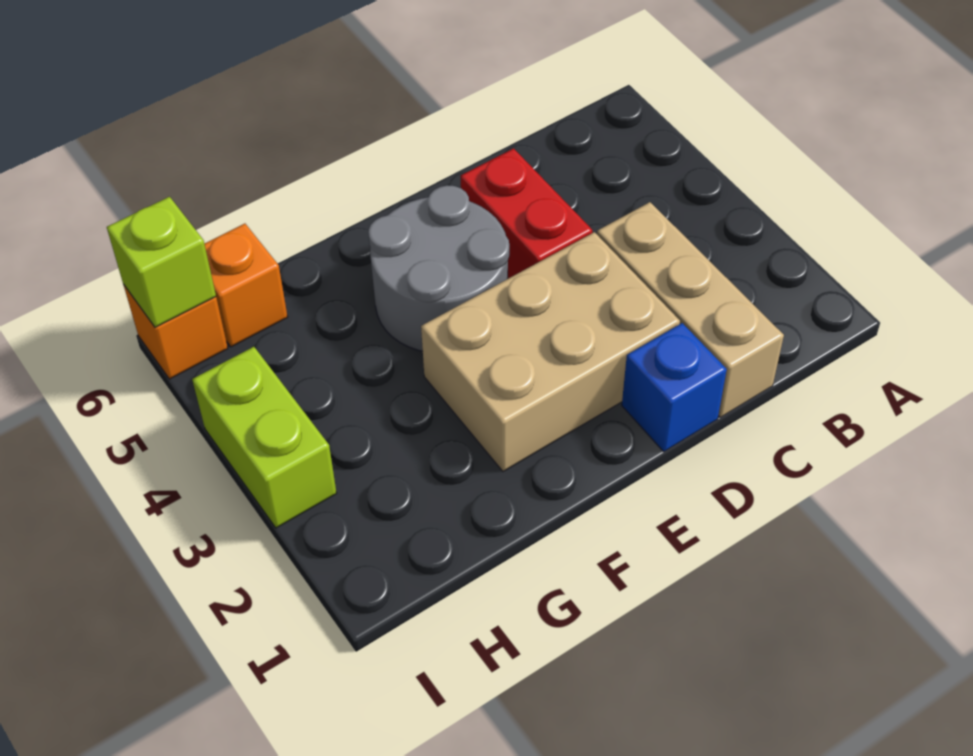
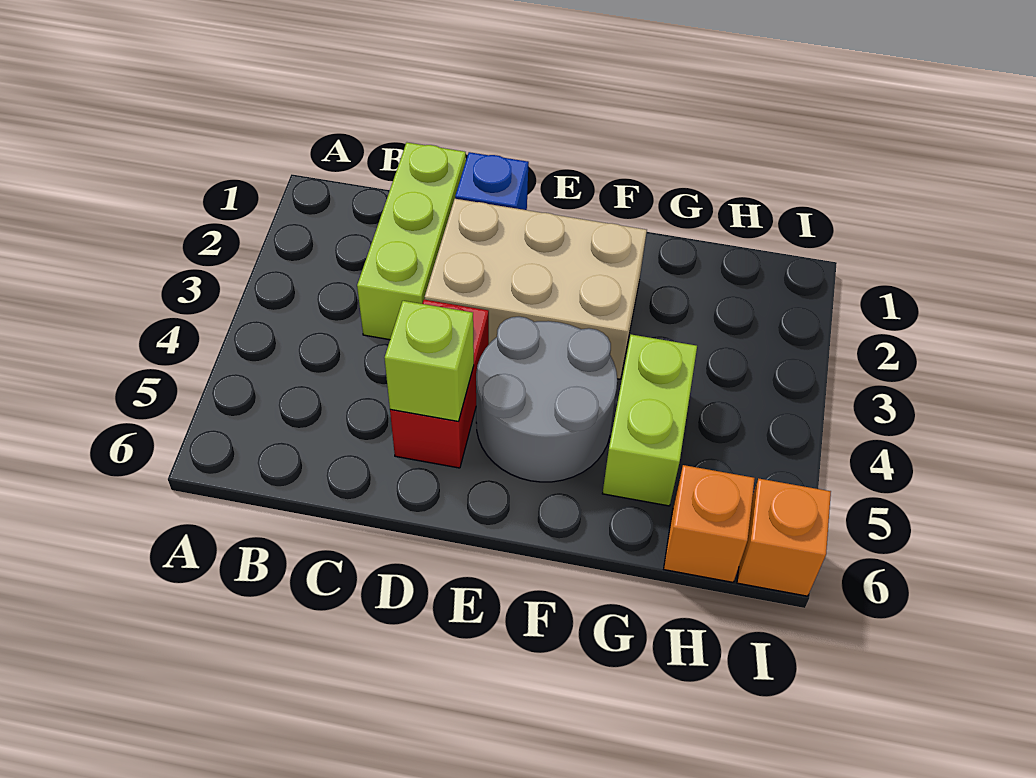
tan 1x3 brick [597,202,784,417] -> lime 1x3 brick [357,143,466,340]
lime 1x2 brick [192,347,337,528] -> lime 1x2 brick moved to [602,335,697,506]
lime 1x1 brick [107,197,216,327] -> lime 1x1 brick moved to [385,301,474,421]

